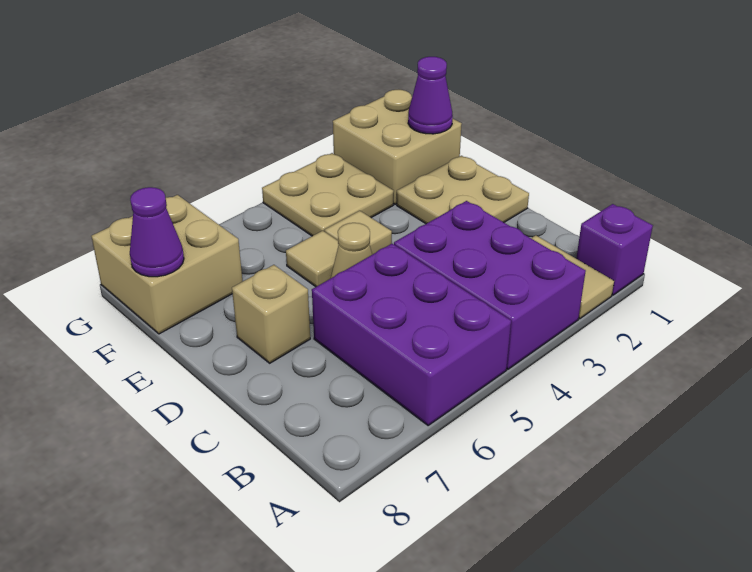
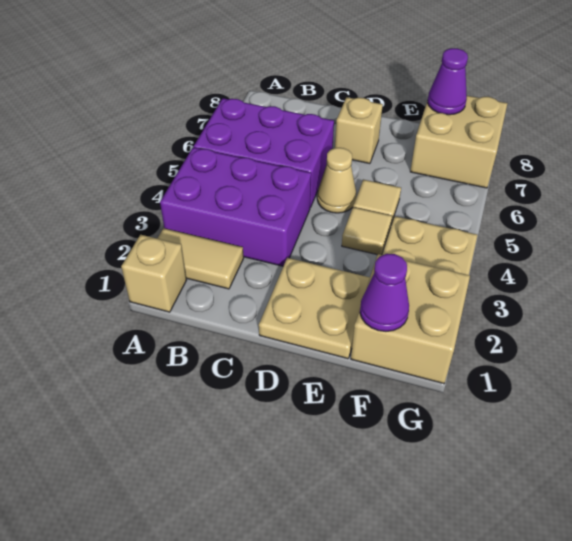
purple 1x1 brick [576,204,653,295] -> tan 1x1 brick [121,235,187,312]

